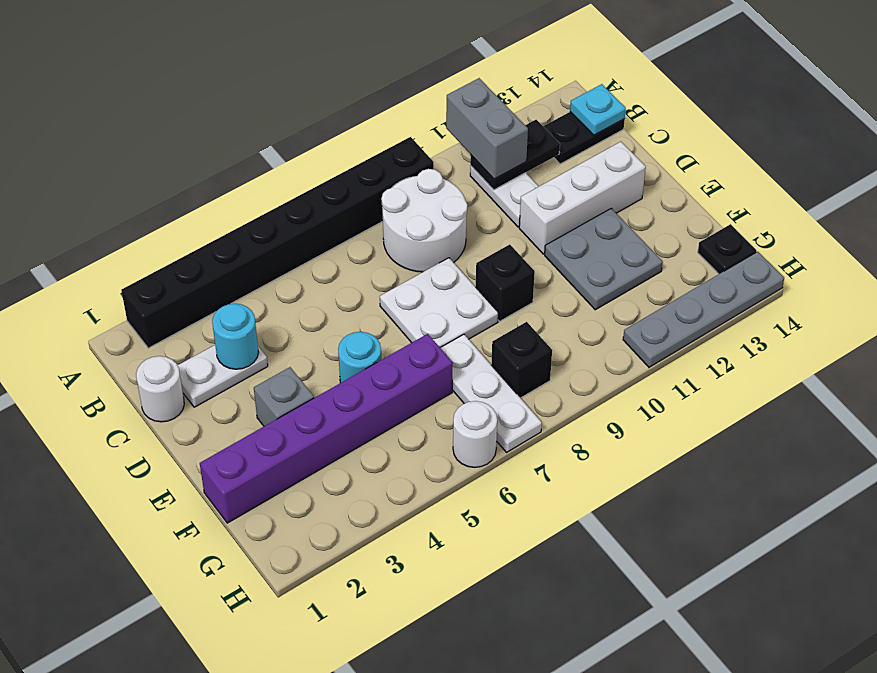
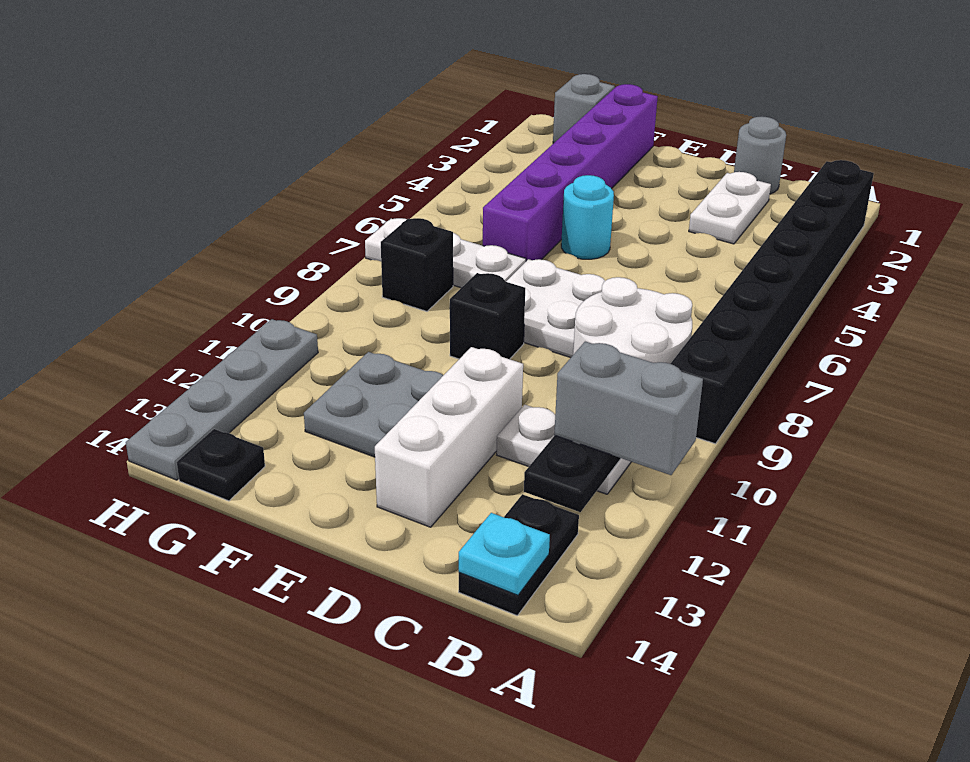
white 1x1 round brick [136,356,184,422] -> grey 1x1 round brick [734,116,786,194]
cyan 1x1 round brick [212,304,259,369] -> none
grey 1x1 brick [254,367,314,426] -> grey 1x1 brick moved to [553,74,615,143]
white 1x1 round brick [453,401,497,467] -> none

